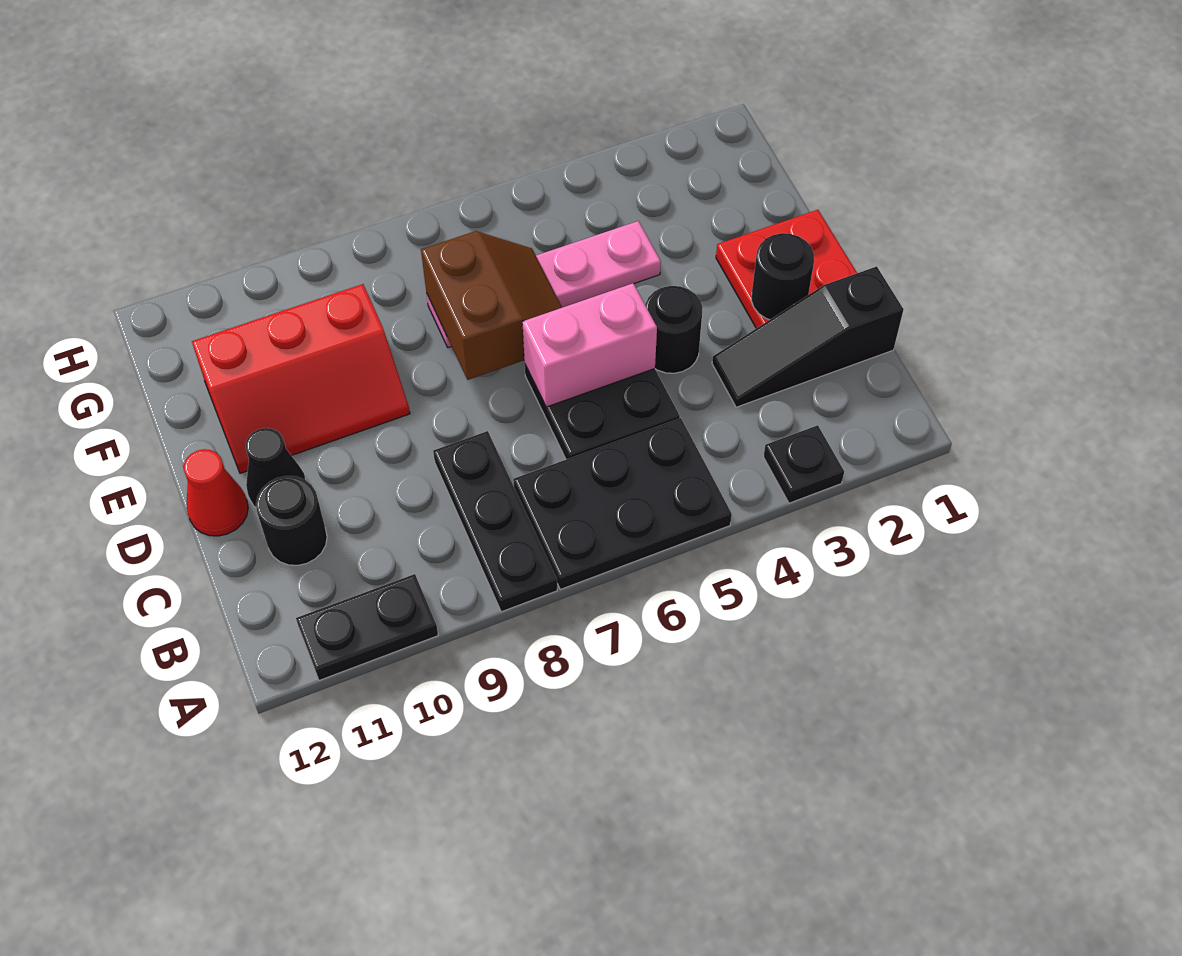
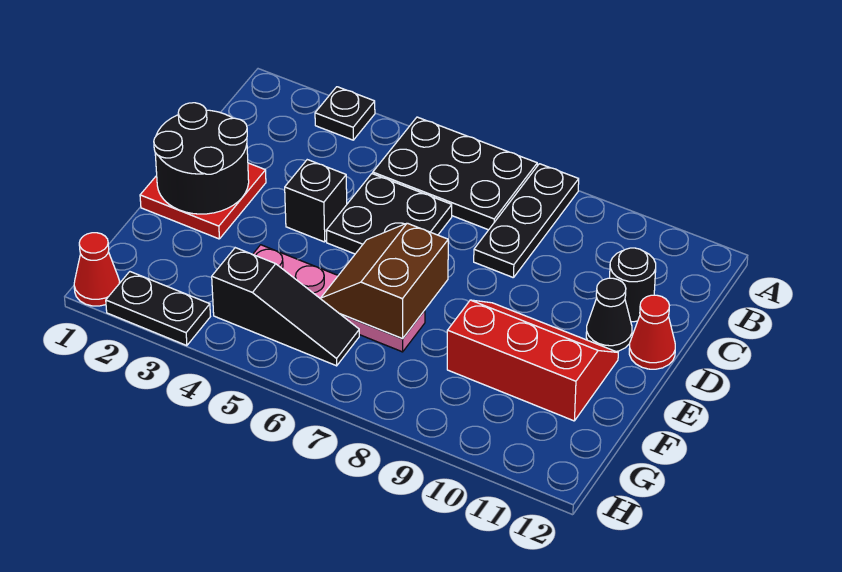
black 1x2 plate [296,574,438,680] -> black 1x2 plate moved to [106,272,210,346]
black 1x3 slope [712,266,904,407] -> black 1x3 slope moved to [212,248,359,366]
black 1x1 round brick [751,233,814,320] -> black 2x2 round brick [154,103,249,214]
black 1x1 round brick [645,286,703,373] -> black 1x1 brick [285,160,347,242]
pink 1x2 brick [522,283,657,407] -> none
none -> red 1x1 cone [74,233,120,306]

